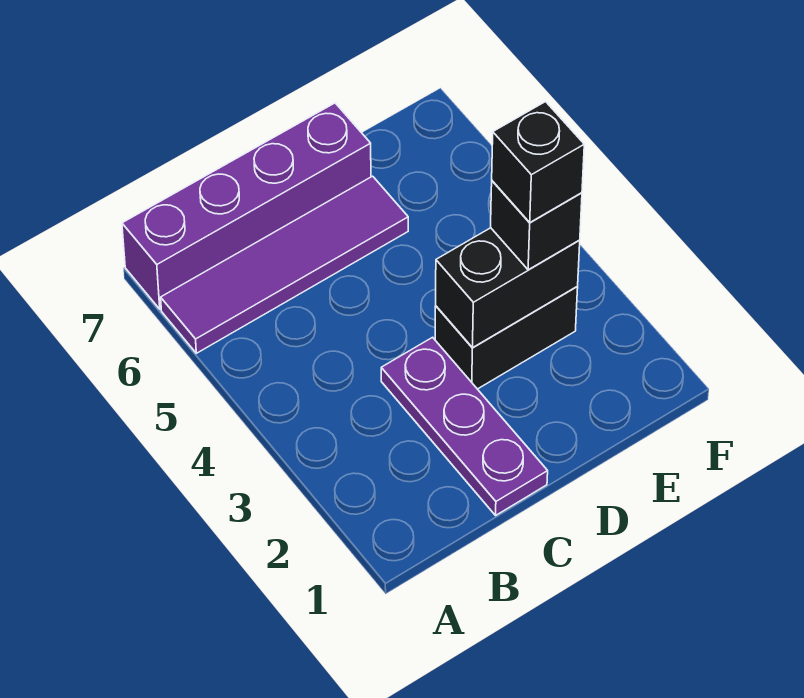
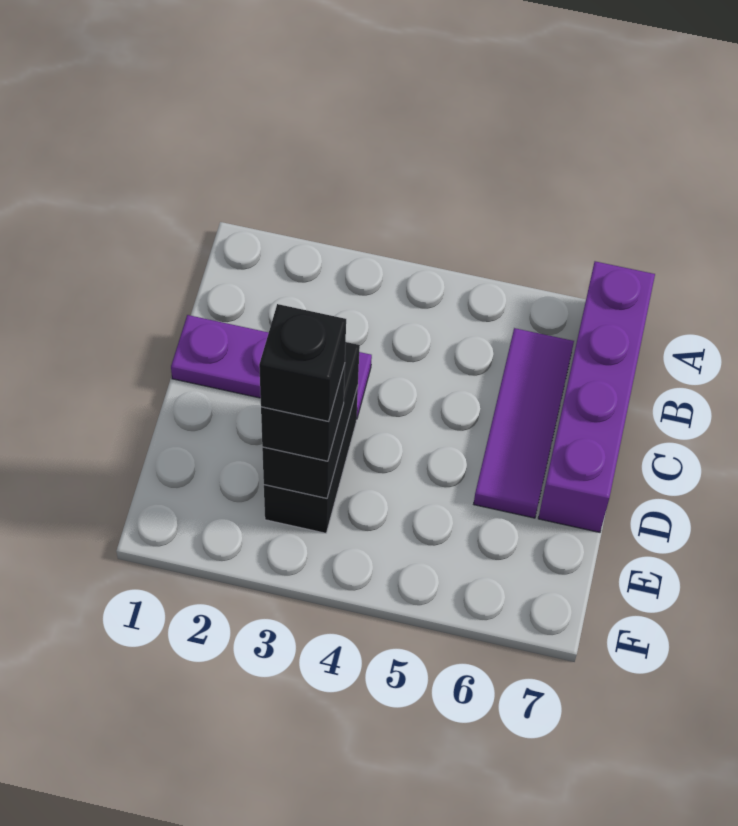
purple 1x4 tile [161,176,408,353] -> purple 1x3 tile [474,328,574,518]

